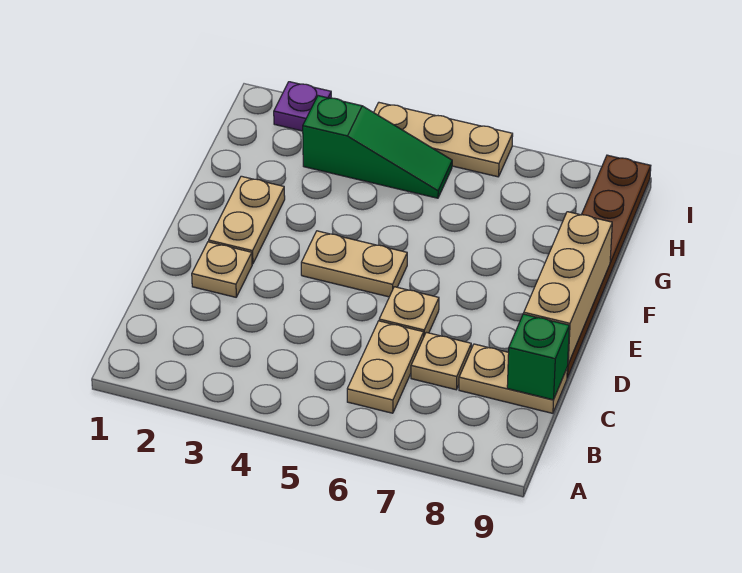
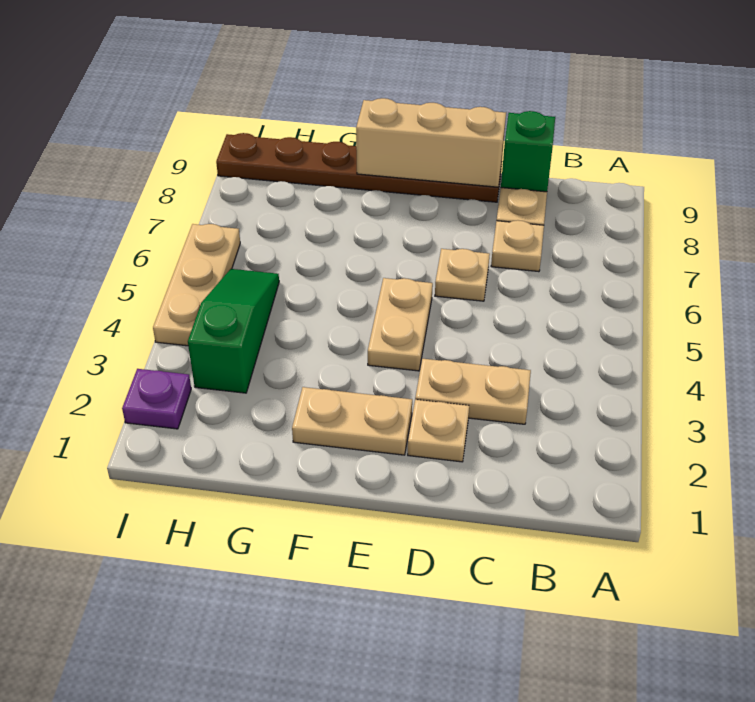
tan 1x2 plate [347,321,424,413] -> tan 1x2 plate moved to [415,359,531,424]

